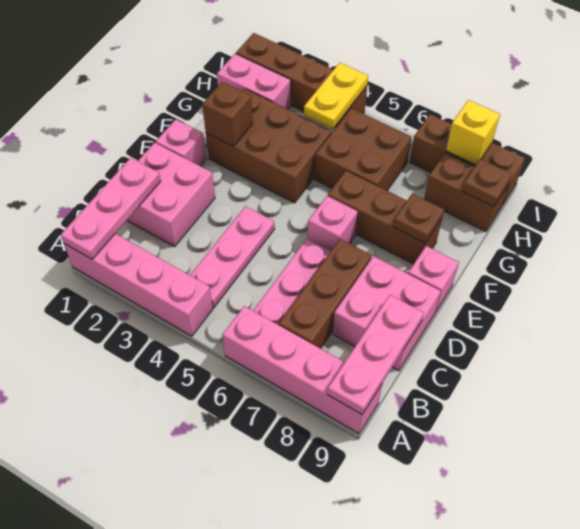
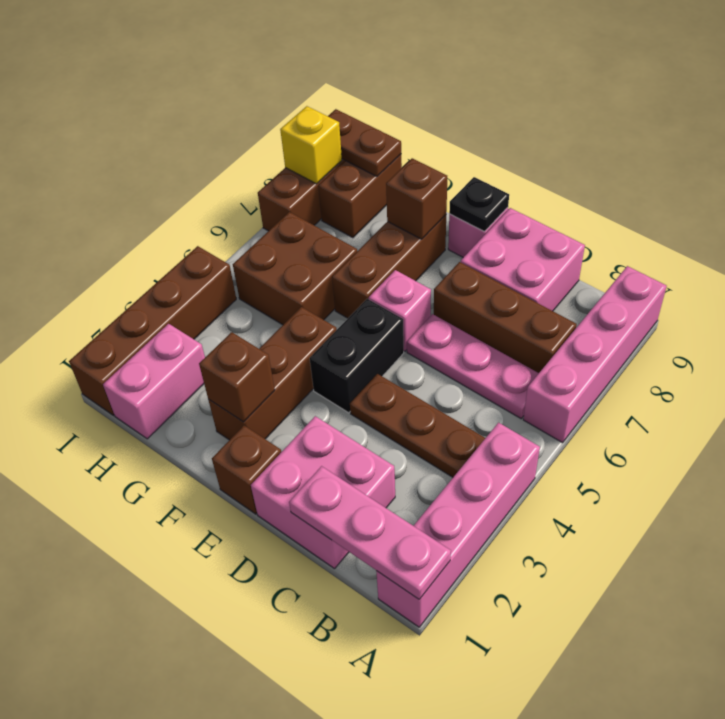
pink 1x3 plate [327,295,424,414] -> none
pink 1x3 plate [190,206,275,308] -> brown 1x3 plate [350,374,485,477]
pink 1x1 brick [156,119,206,166] -> brown 1x1 brick [212,426,281,514]
none -> black 1x2 brick [310,299,404,413]
none -> black 1x1 plate [449,177,509,232]
brown 2x3 brick [206,88,332,203] -> brown 1x3 brick [208,307,337,440]
brown 1x1 plate [393,194,444,243] -> brown 1x1 brick [386,158,447,239]
yellow 1x2 plate [304,63,368,129] -> none
brown 1x1 plate [462,159,512,207] -> brown 1x2 plate [328,109,401,176]

